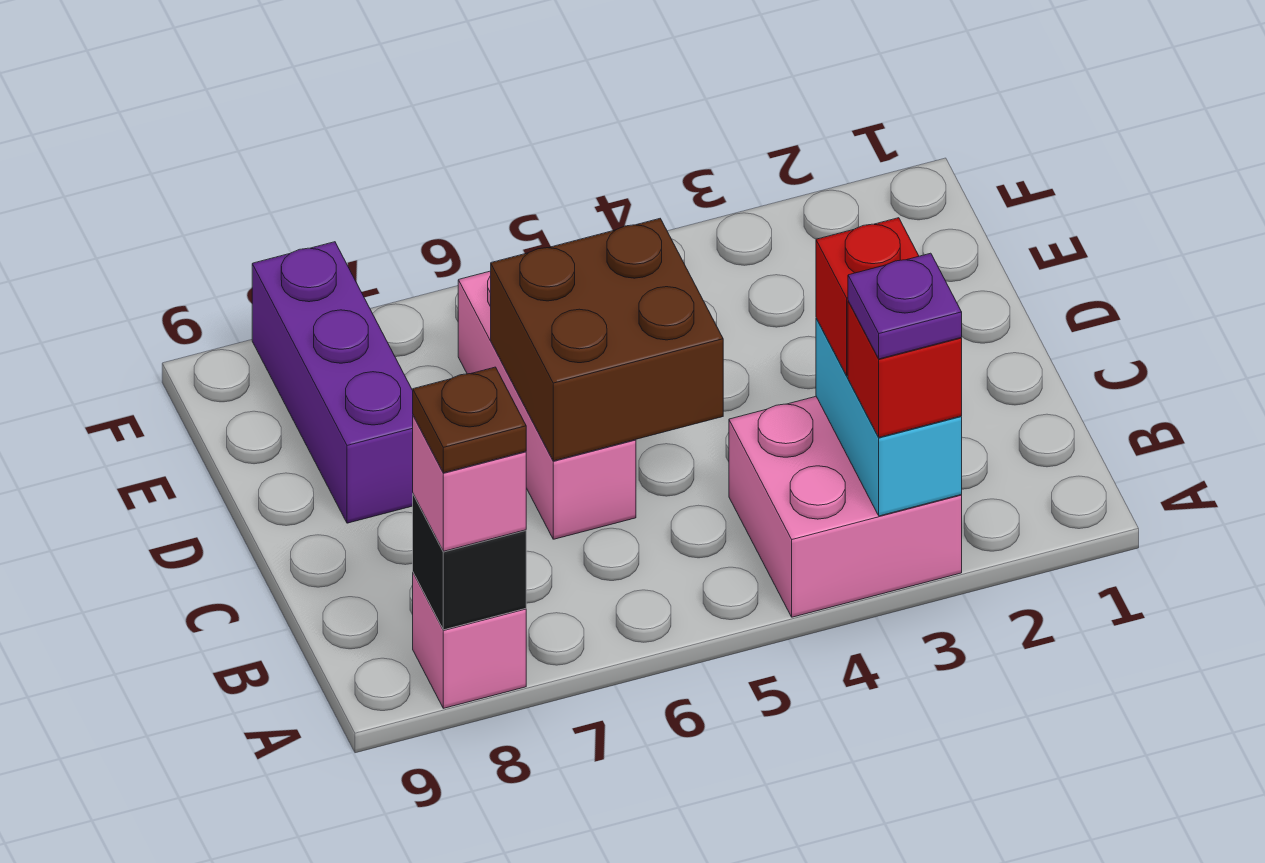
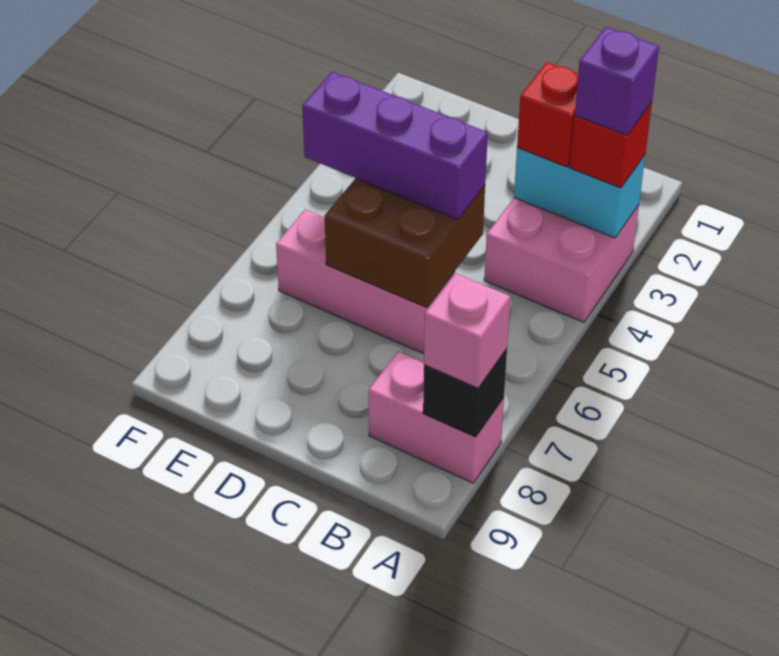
purple 1x1 plate [848,253,962,359] -> purple 1x1 brick [575,27,659,135]
pink 1x1 brick [413,573,526,708] -> pink 1x2 brick [369,351,504,483]
brown 1x1 plate [413,367,526,473] -> none
purple 1x3 brick [252,242,413,523] -> purple 1x3 brick moved to [302,72,488,220]

